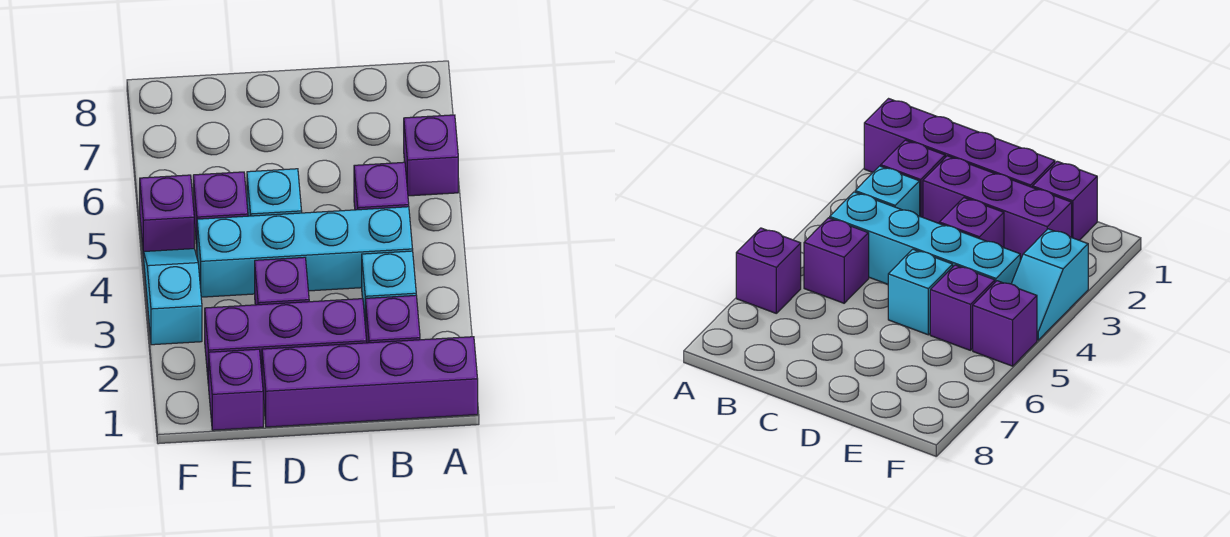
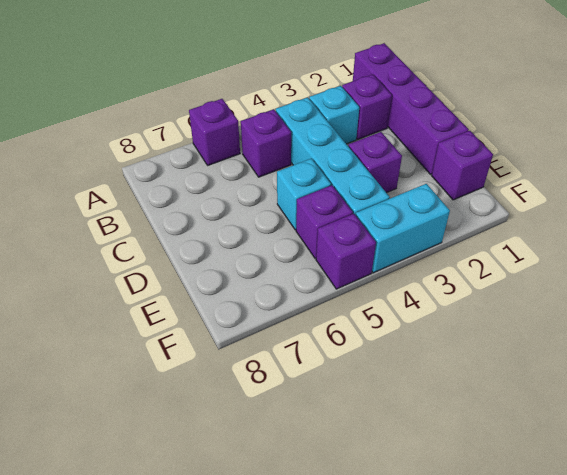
purple 1x3 brick [205,299,367,386] -> none
cyan 1x2 slope [144,249,202,345] -> cyan 1x2 brick [356,184,450,273]

